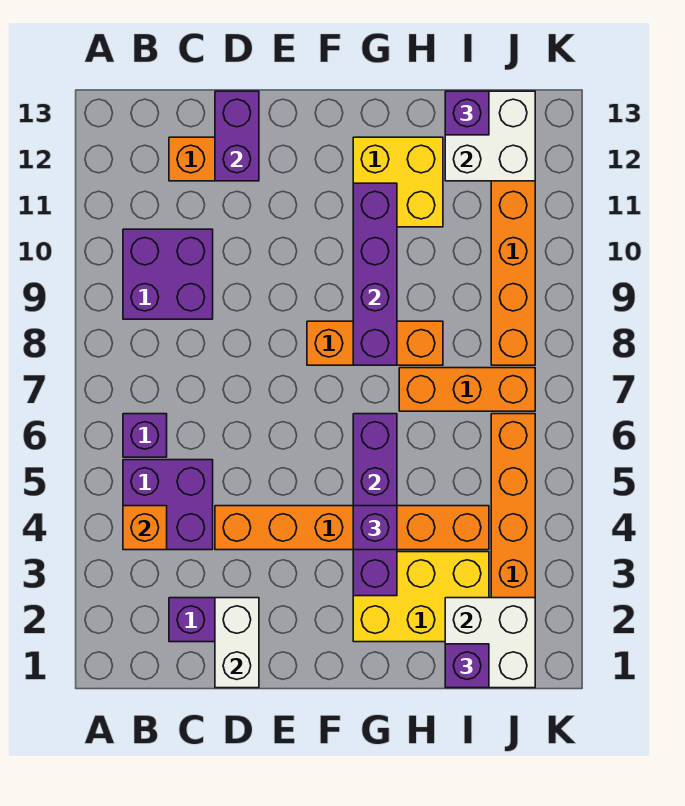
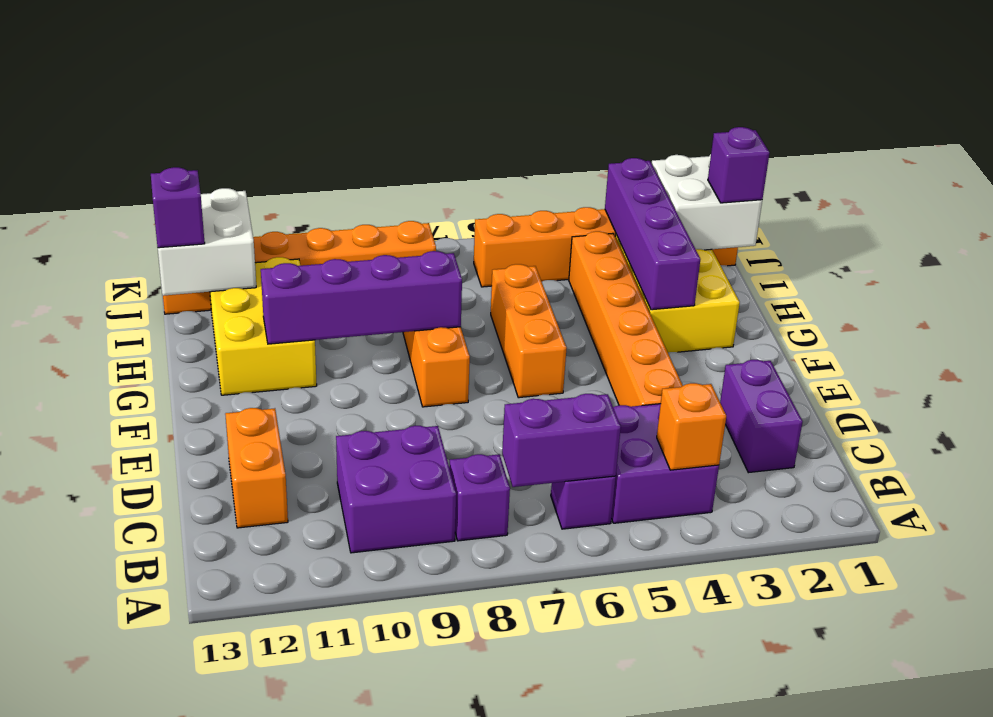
white 1x2 brick [215,598,259,688] -> none
purple 1x2 brick [215,91,259,181] -> purple 1x2 brick moved to [502,394,621,487]
purple 1x4 brick [353,414,397,596] -> purple 1x4 brick turned to [605,158,700,310]
purple 1x1 brick [353,506,397,550] -> purple 1x1 brick moved to [449,454,510,541]
yellow 2x2 brick [353,137,443,227] -> yellow 2x3 brick [210,257,317,395]
orange 1x3 brick [399,368,535,411] -> orange 1x3 brick moved to [491,264,567,398]

